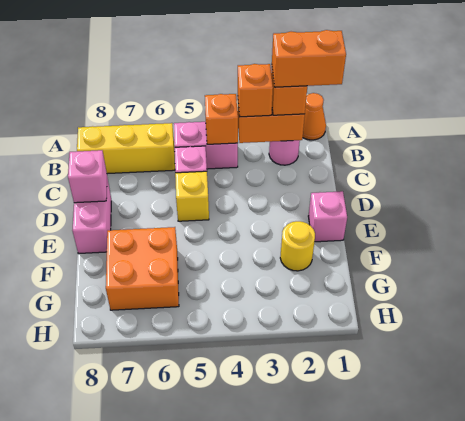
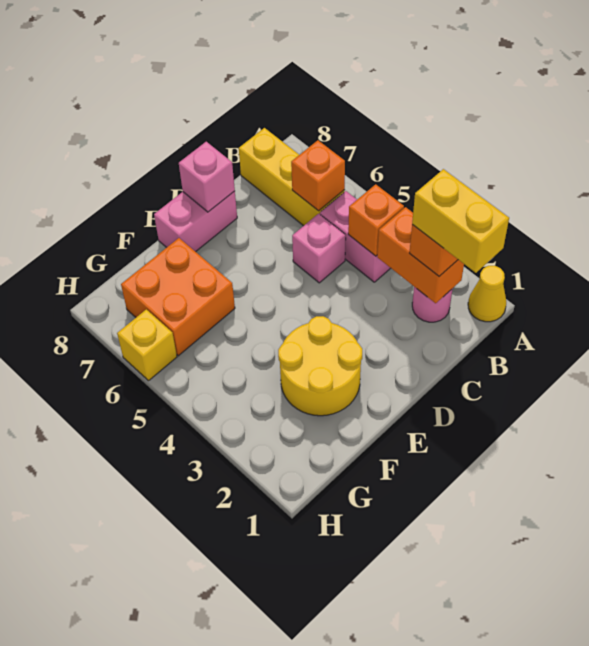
orange 1x1 cone [303,93,326,140] -> yellow 1x1 cone [468,266,506,322]
orange 1x2 brick [272,30,346,87] -> yellow 1x2 brick [412,169,509,273]
orange 1x1 brick [238,64,273,117] -> orange 1x1 brick moved to [291,140,345,211]
yellow 1x1 brick [175,171,209,221] -> yellow 1x1 brick moved to [117,309,177,381]
pink 1x1 brick [308,191,347,242] -> none
yellow 1x1 round brick [280,221,315,271] -> yellow 2x2 round brick [278,316,362,416]

